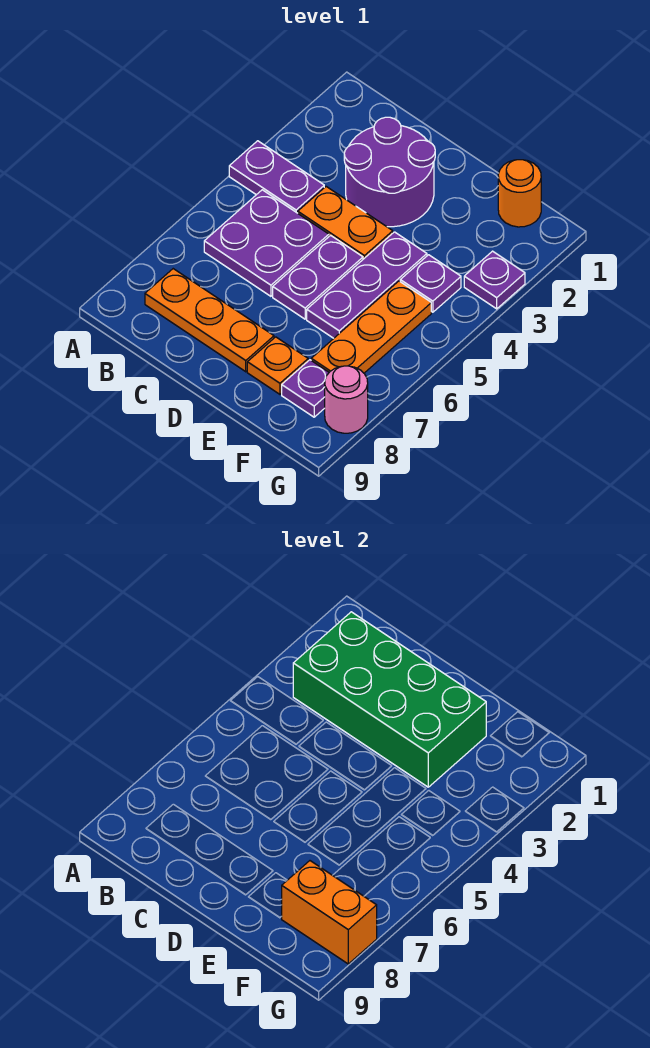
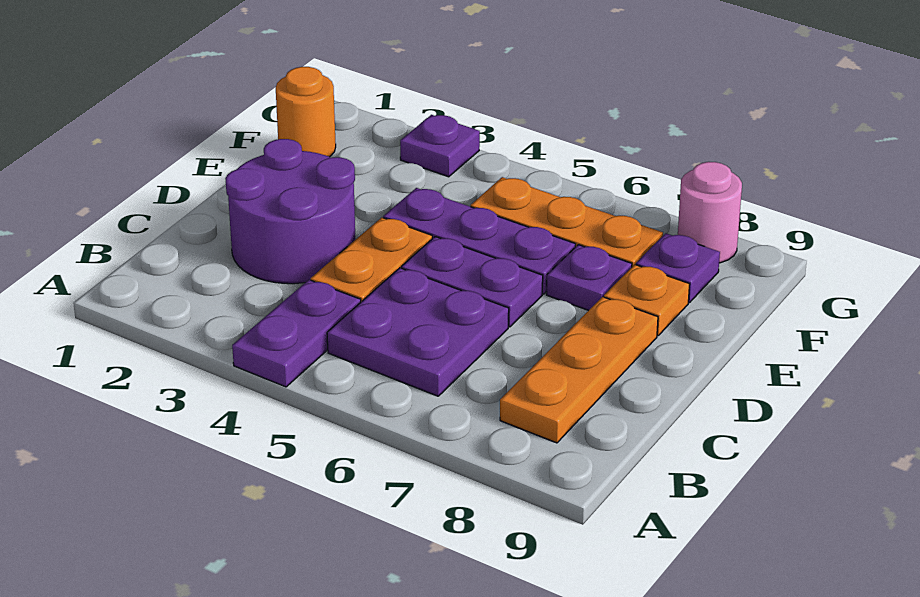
green 2x4 brick [293,612,486,787] -> none
purple 1x1 plate [400,255,461,312] -> purple 1x1 plate moved to [546,245,632,311]
orange 1x2 brick [281,861,377,964] -> none

